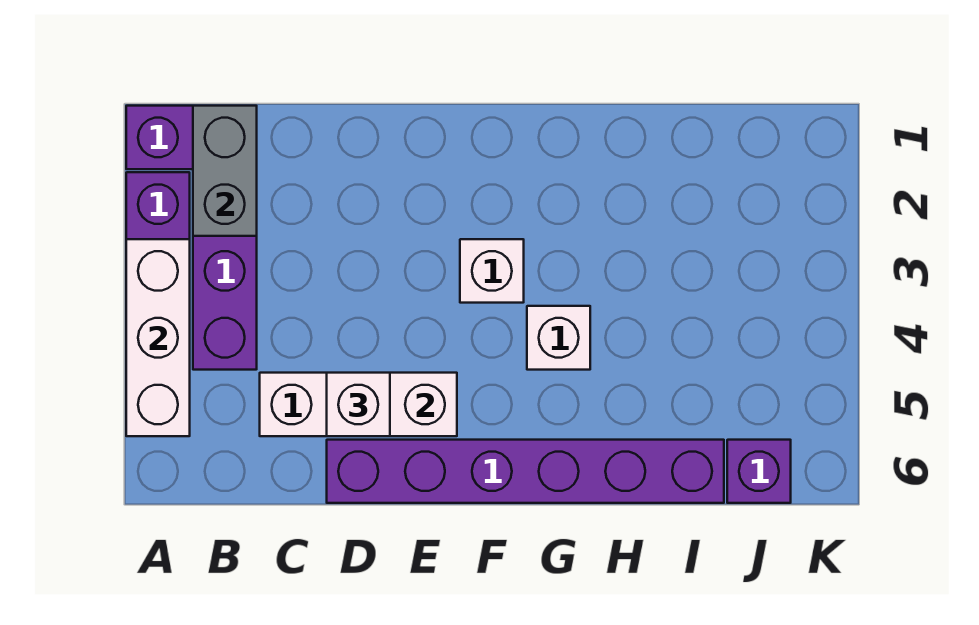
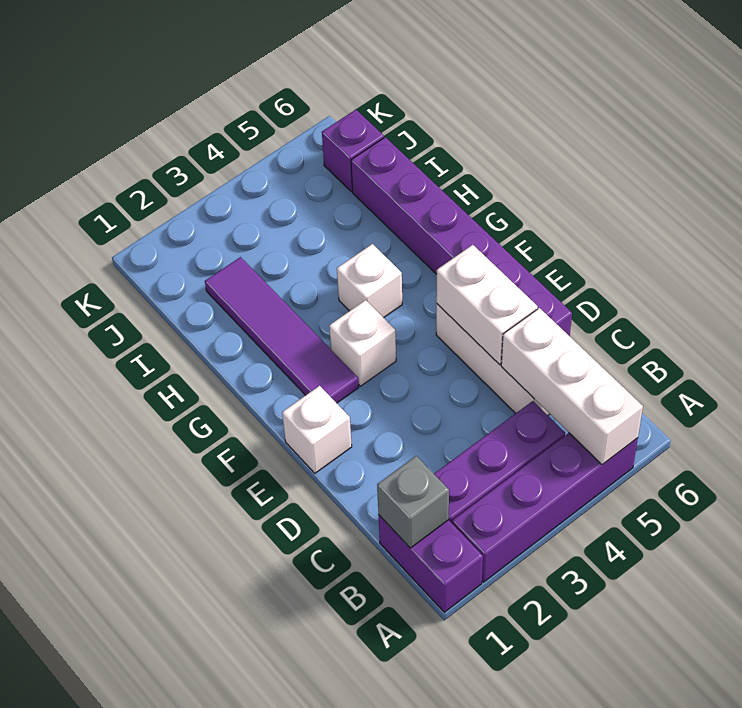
white 1x3 brick [126,239,190,436] -> white 1x3 brick turned to [501,308,643,465]
grey 1x2 brick [193,106,257,236] -> grey 1x1 brick [377,456,449,548]
white 1x1 brick [327,373,390,436] -> white 1x1 brick moved to [282,386,352,473]
none -> purple 1x4 tile [205,257,359,403]

